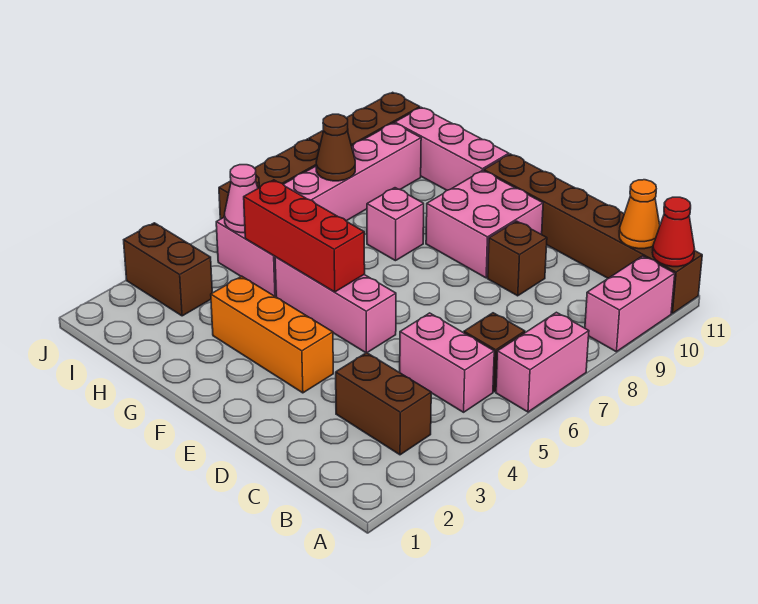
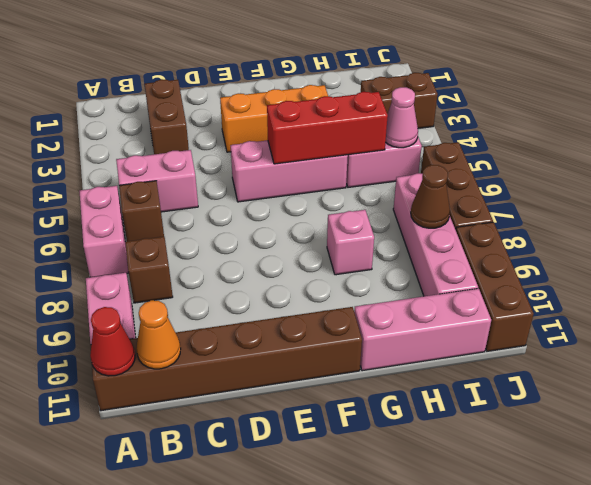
brown 1x2 brick [336,353,431,455] -> brown 1x2 brick turned to [145,79,189,154]
brown 1x1 brick [488,221,547,296] -> brown 1x1 brick moved to [125,237,173,303]
pink 2x2 brick [426,170,543,278] -> none

